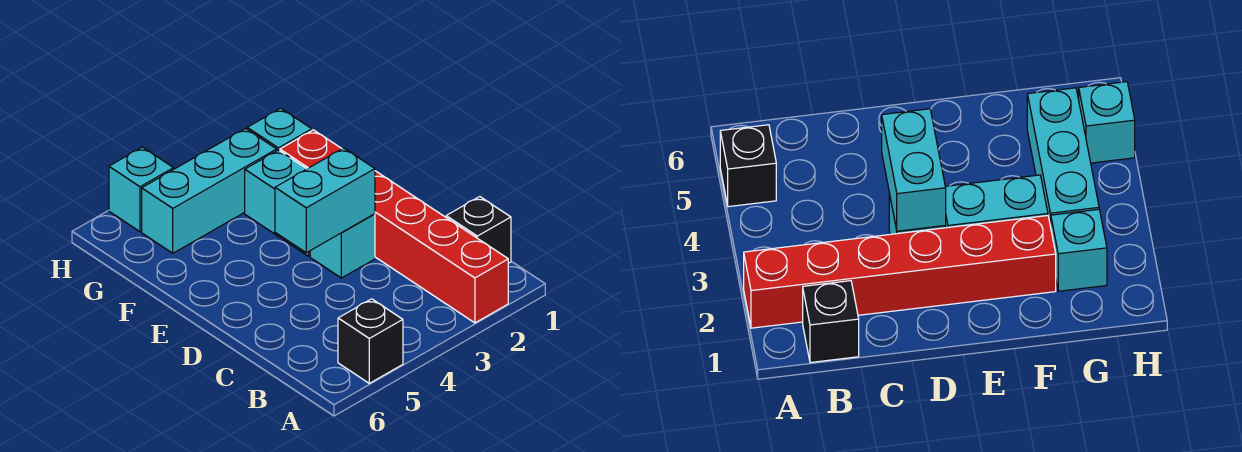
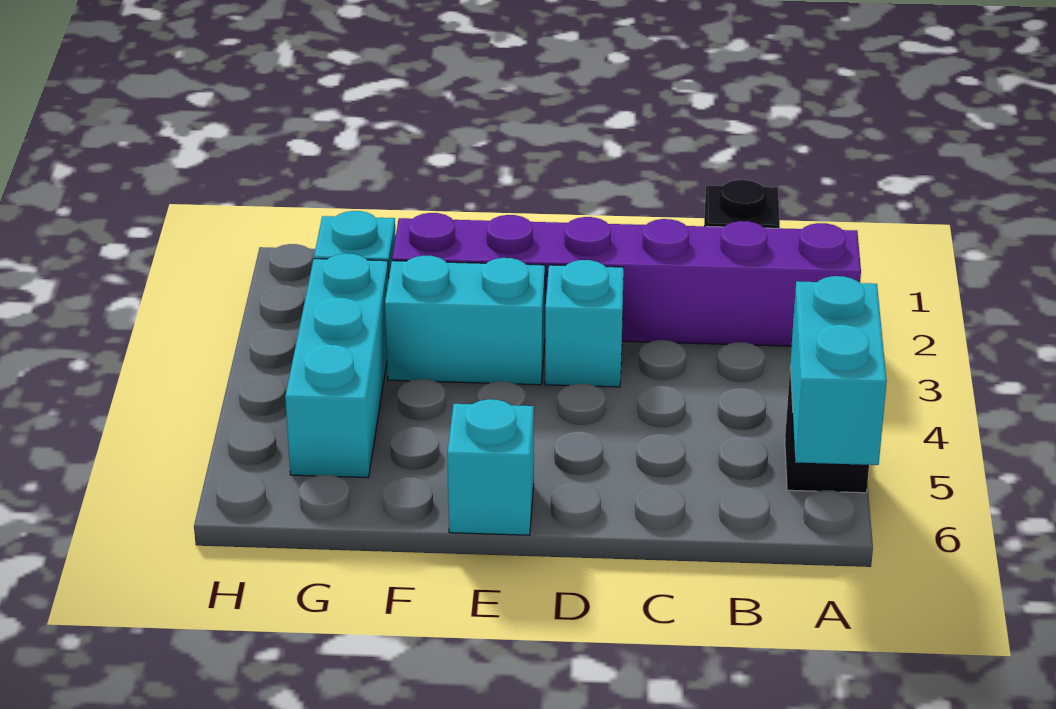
red 1x6 brick [280,130,508,323] -> purple 1x6 brick [392,213,861,346]
cyan 1x2 brick [275,148,375,253] -> cyan 1x2 brick moved to [790,276,887,465]
cyan 1x1 brick [109,147,174,232] -> cyan 1x1 brick moved to [447,399,534,535]

